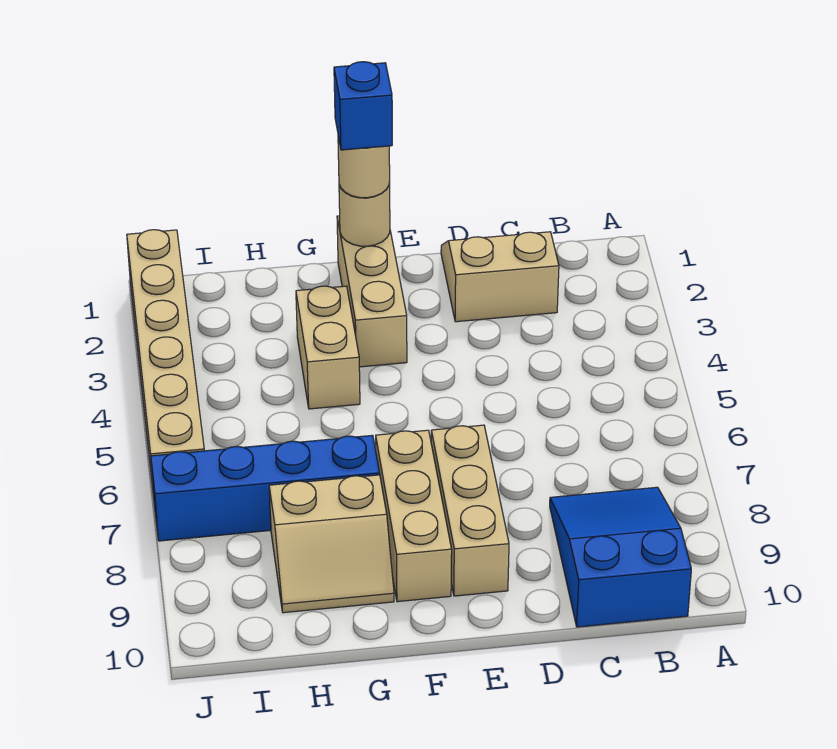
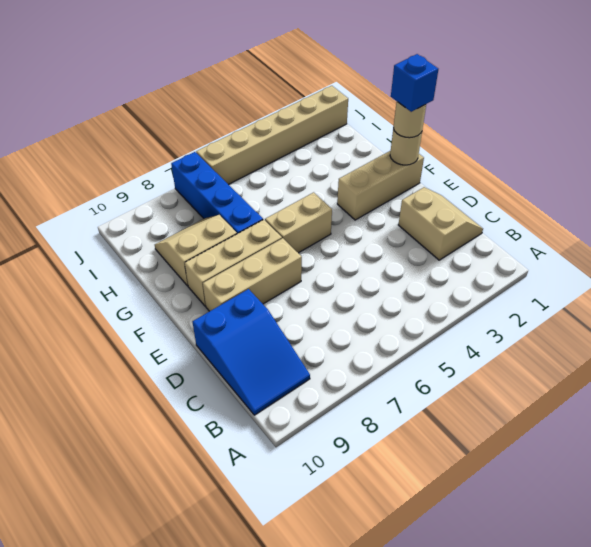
blue 2x3 slope [550,487,691,627] -> blue 2x3 slope turned to [192,289,310,415]
tan 1x2 brick [296,286,360,409] -> tan 1x2 brick moved to [265,192,332,253]
tan 2x2 slope [269,475,394,613] -> tan 2x2 slope turned to [155,215,237,286]

